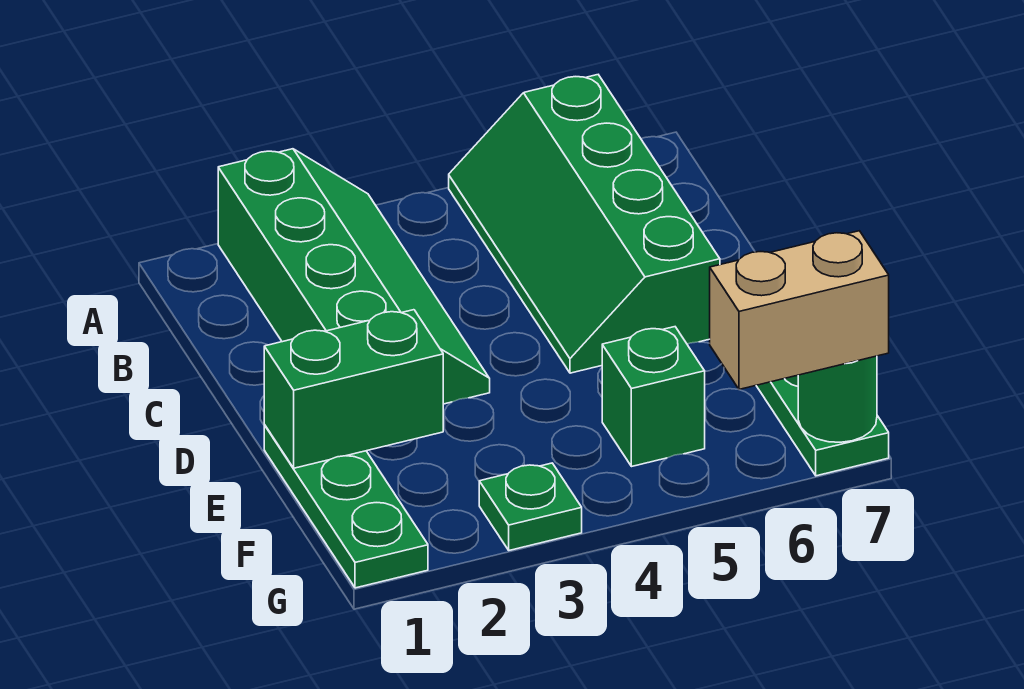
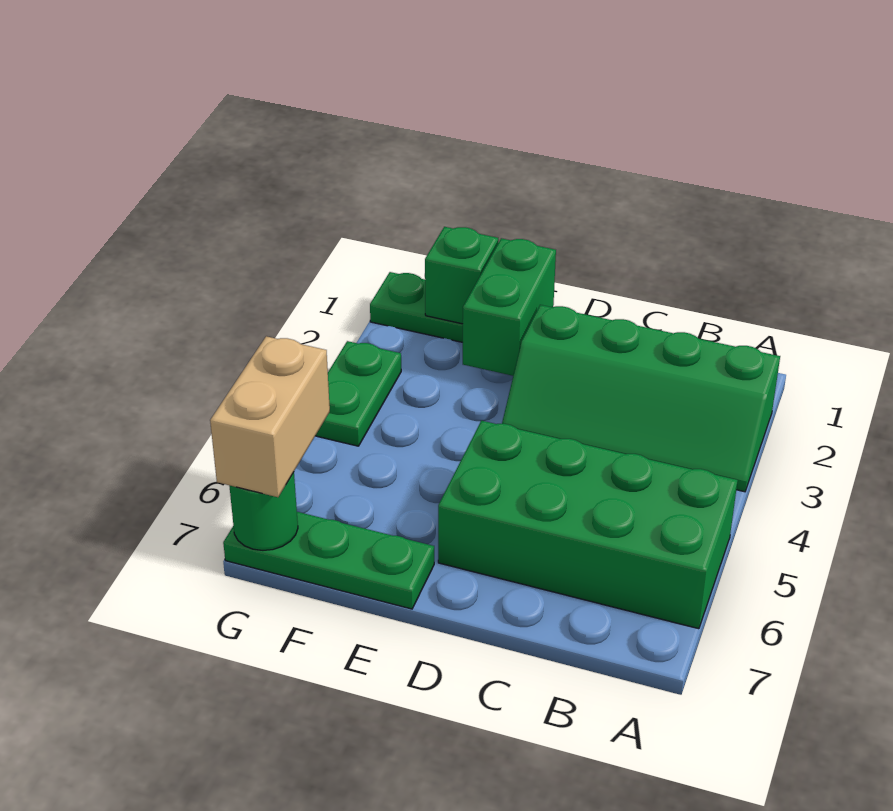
green 2x4 slope [449,75,720,373] -> green 2x4 brick [438,421,738,629]
green 1x1 brick [602,327,705,467] -> green 1x1 brick moved to [425,227,498,324]
green 1x1 plate [479,463,582,550] -> green 1x2 plate [315,341,401,446]

